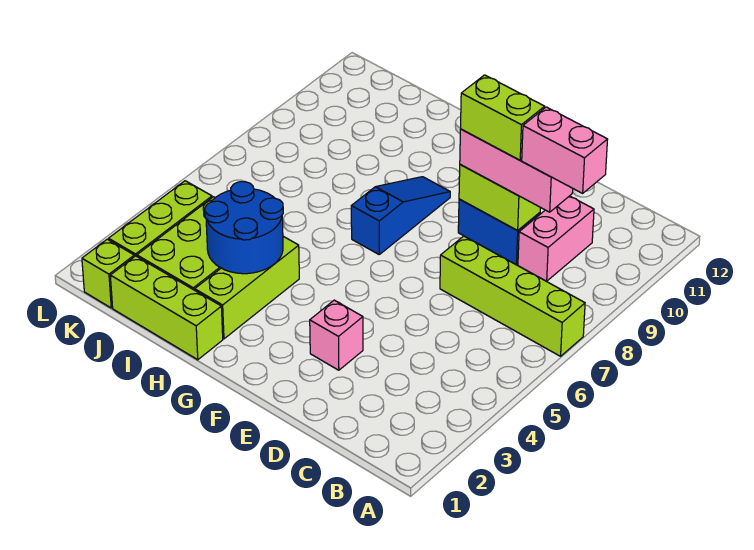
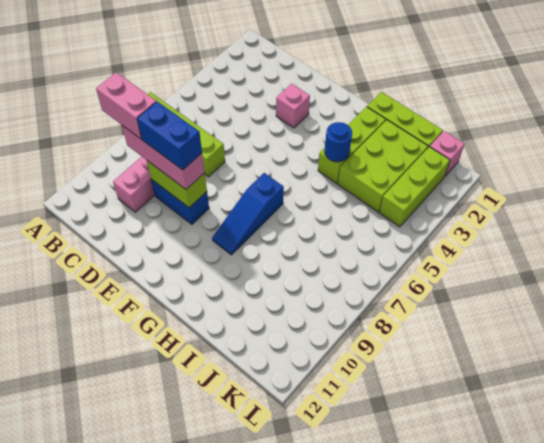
lime 1x2 brick [461,75,545,160] -> blue 1x2 brick [137,102,202,170]
blue 2x2 round brick [205,182,283,274] -> blue 1x1 round brick [325,122,352,162]
lime 1x1 brick [82,239,134,308] -> pink 1x1 brick [430,131,465,176]

